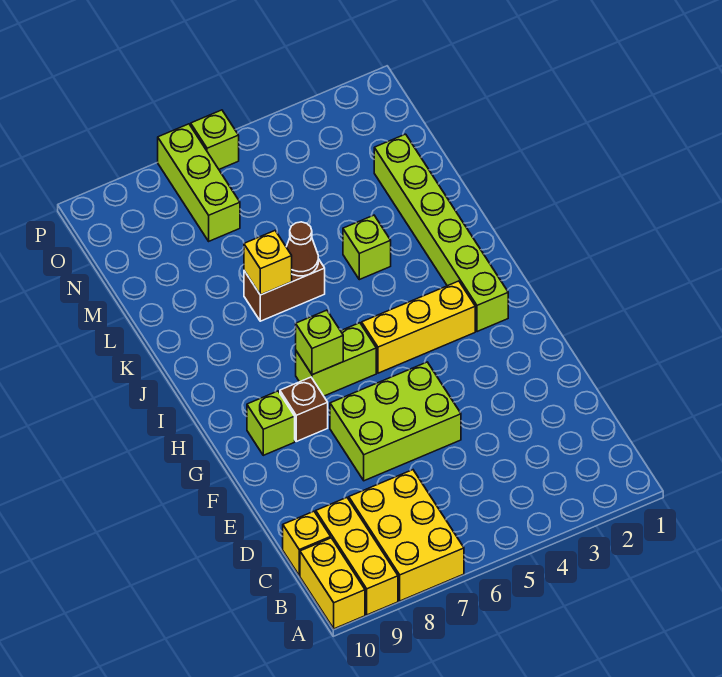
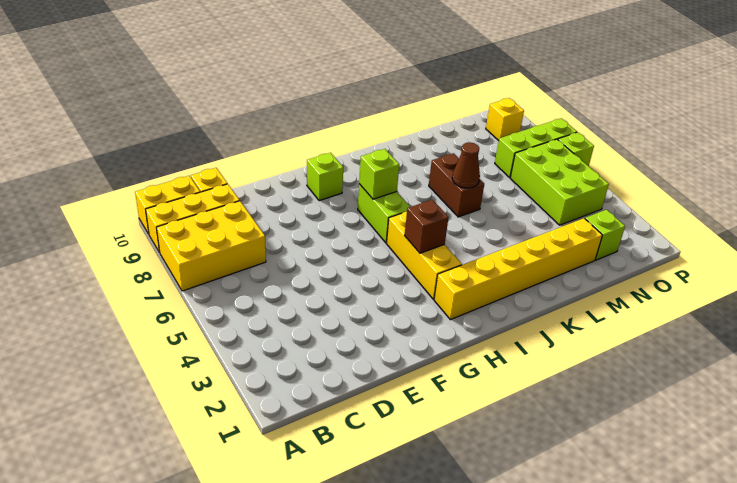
lime 2x3 brick [330,362,461,481] -> lime 2x3 brick moved to [510,139,609,225]
brown 1x1 brick [280,377,328,441] -> brown 1x1 brick moved to [404,200,449,253]
lime 1x6 brick [374,134,508,332] -> yellow 1x6 brick [434,218,602,320]
lime 1x1 brick [343,215,391,280] -> lime 1x1 brick moved to [585,210,625,260]
yellow 1x1 brick [244,231,292,295] -> yellow 1x1 brick moved to [486,98,524,141]

